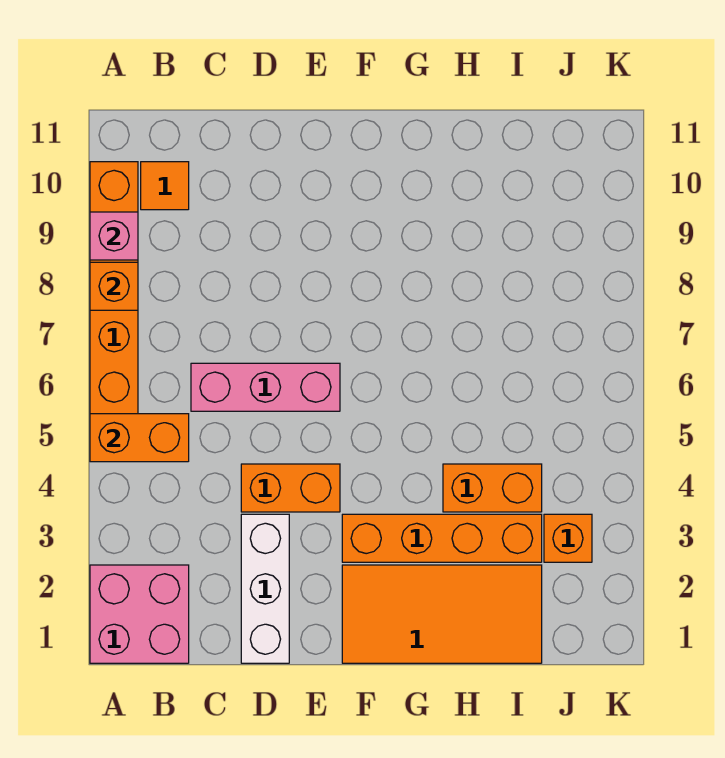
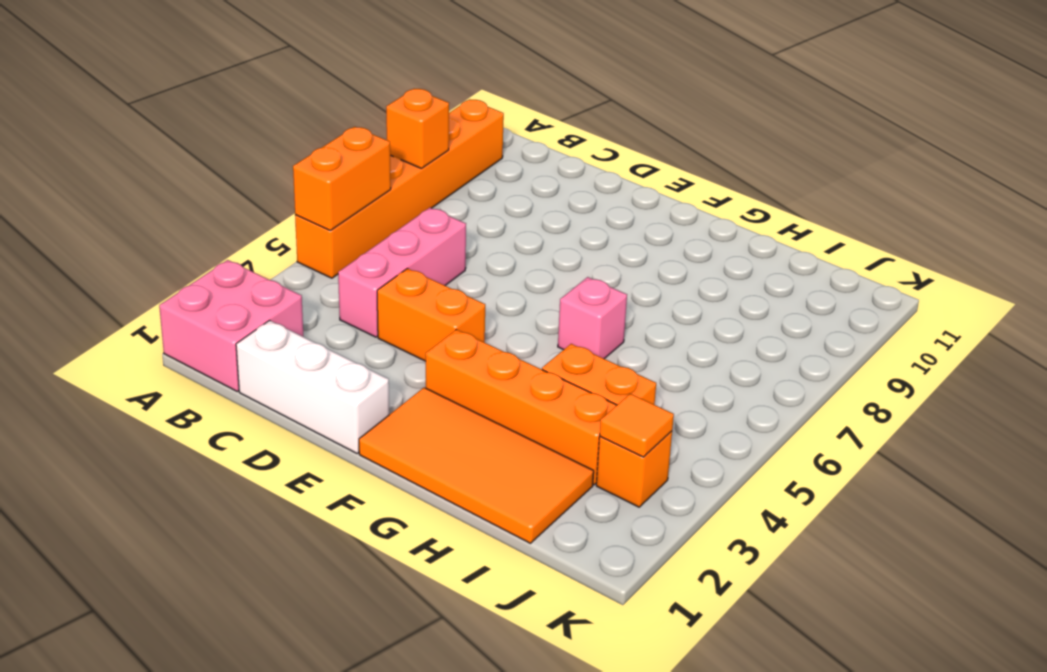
orange 1x2 brick [90,414,189,462] -> orange 1x2 brick turned to [293,127,391,230]
pink 1x1 brick [90,212,138,260] -> pink 1x1 brick moved to [558,277,627,359]
orange 1x1 tile [141,162,189,210] -> orange 1x1 tile moved to [600,394,674,457]
pink 1x3 brick [191,363,340,411] -> pink 1x3 brick turned to [338,208,466,337]
white 1x3 brick [241,514,289,663] -> white 1x3 brick turned to [236,320,389,453]

